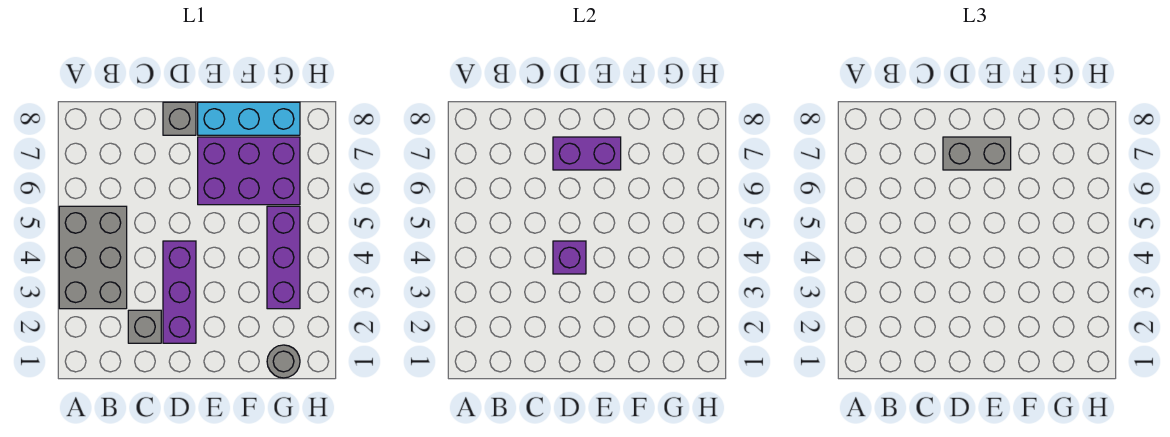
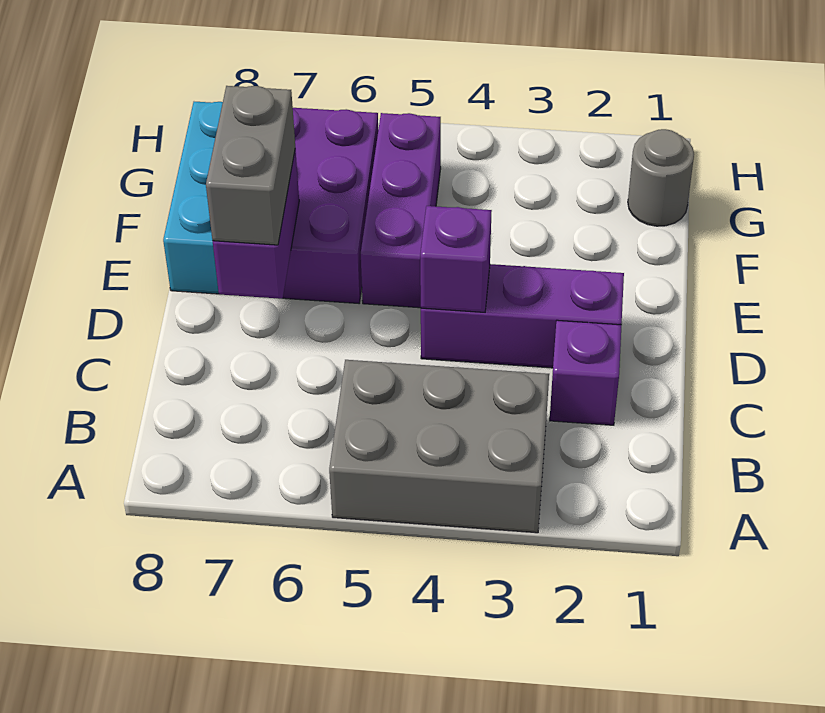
grey 1x1 brick [128,310,161,343] -> purple 1x1 brick [550,320,622,425]
grey 1x1 brick [163,102,196,135] -> none
purple 1x3 brick [267,206,300,309] -> purple 1x3 brick turned to [361,113,441,308]

